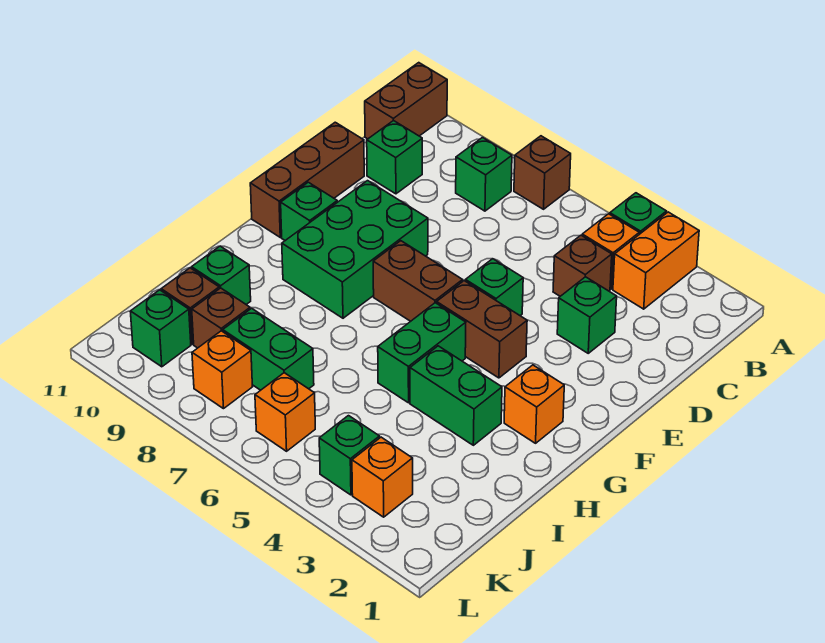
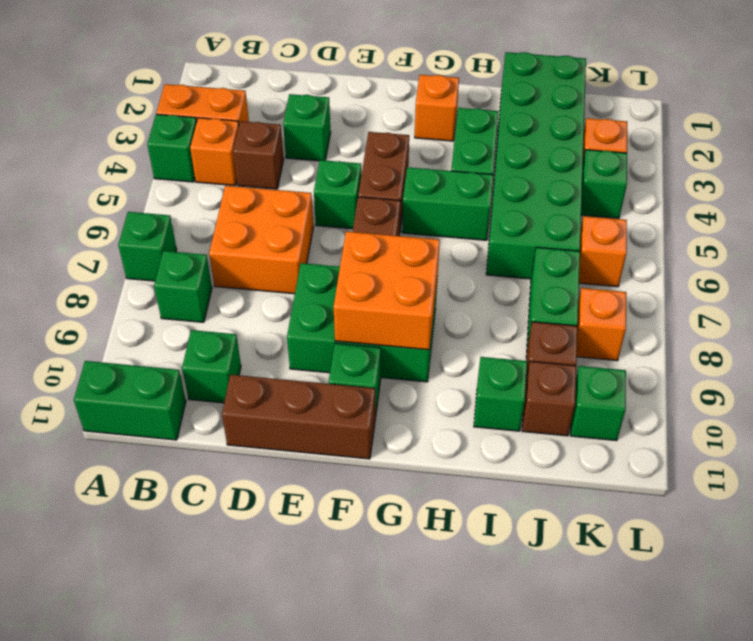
brown 1x1 brick [514,136,571,209] -> green 1x1 brick [118,212,177,281]
brown 1x2 brick [365,63,447,139] -> green 1x2 brick [74,361,186,440]
none -> orange 2x2 brick [209,186,313,294]
none -> orange 2x2 brick [334,231,440,350]
none -> green 2x6 brick [486,52,586,279]

